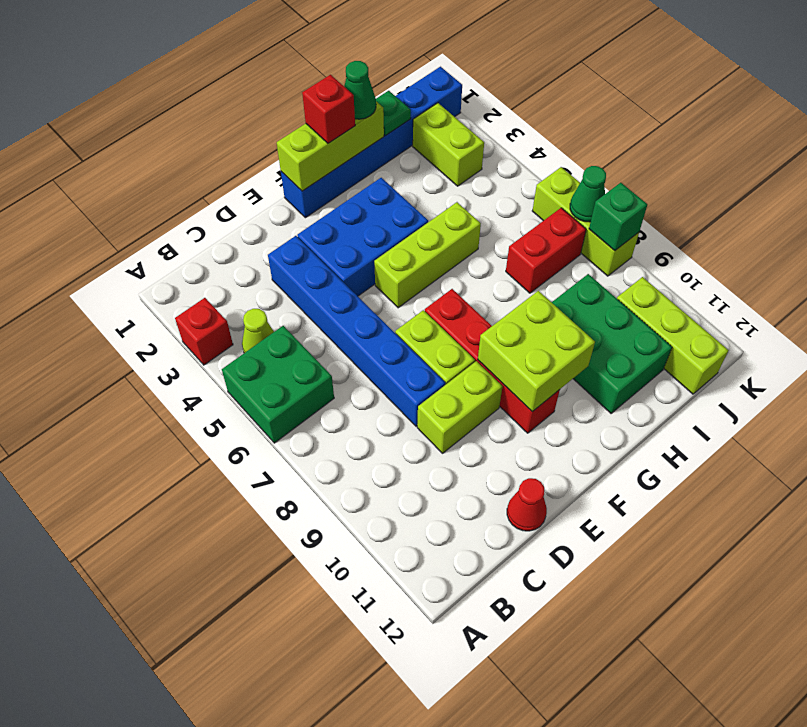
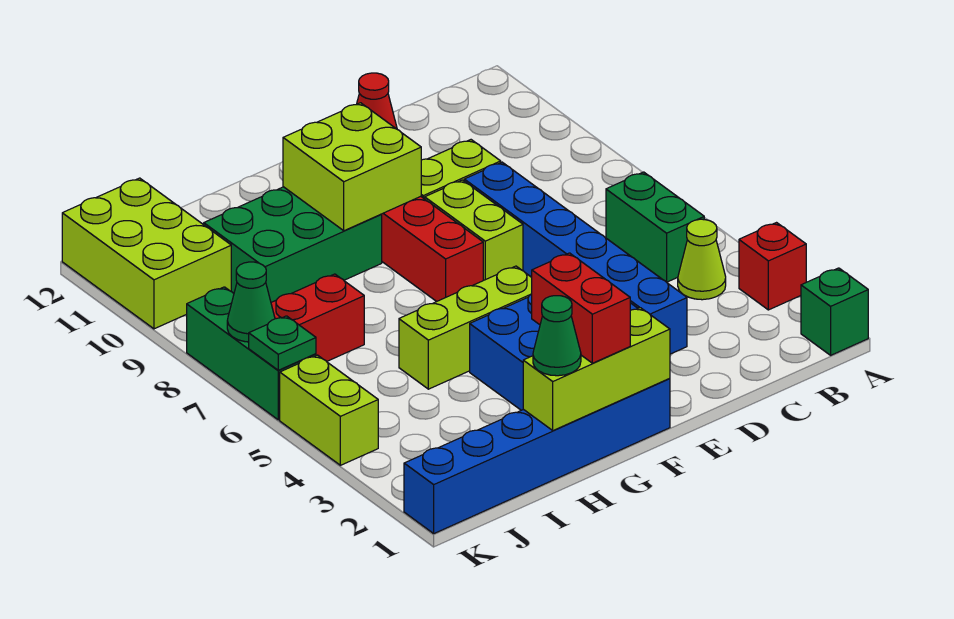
green 2x2 brick [222,326,334,443] -> green 1x2 brick [606,172,704,282]
red 1x1 brick [302,75,355,143] -> red 1x2 brick [532,253,630,363]
green 2x3 brick [552,274,672,413] -> green 2x3 brick turned to [204,187,382,302]
green 1x1 plate [376,91,411,136] -> green 1x1 plate moved to [249,316,316,370]
lime 1x2 brick [413,103,484,186] -> lime 1x2 brick moved to [280,355,378,465]
lime 1x3 brick [617,277,728,394] -> lime 2x3 brick [62,178,231,329]
lime 1x3 brick [532,167,639,276] -> green 1x3 brick [187,287,316,420]
green 1x1 brick [589,183,647,251] -> green 1x1 brick moved to [801,268,868,355]

